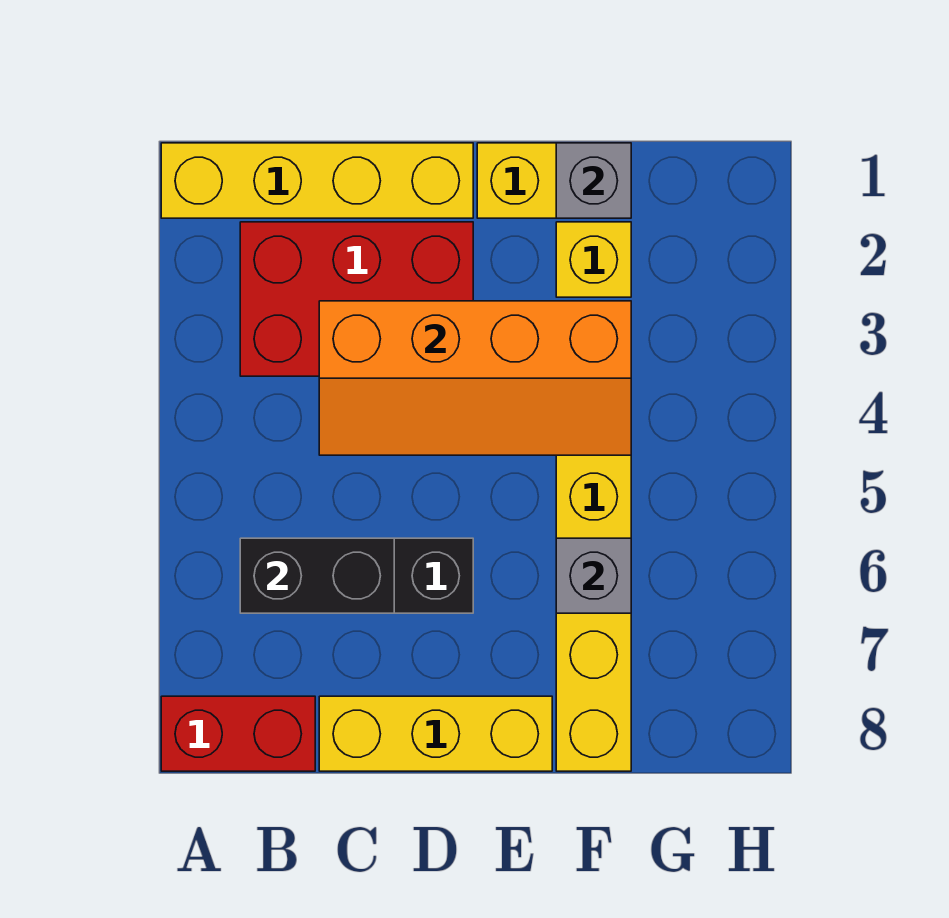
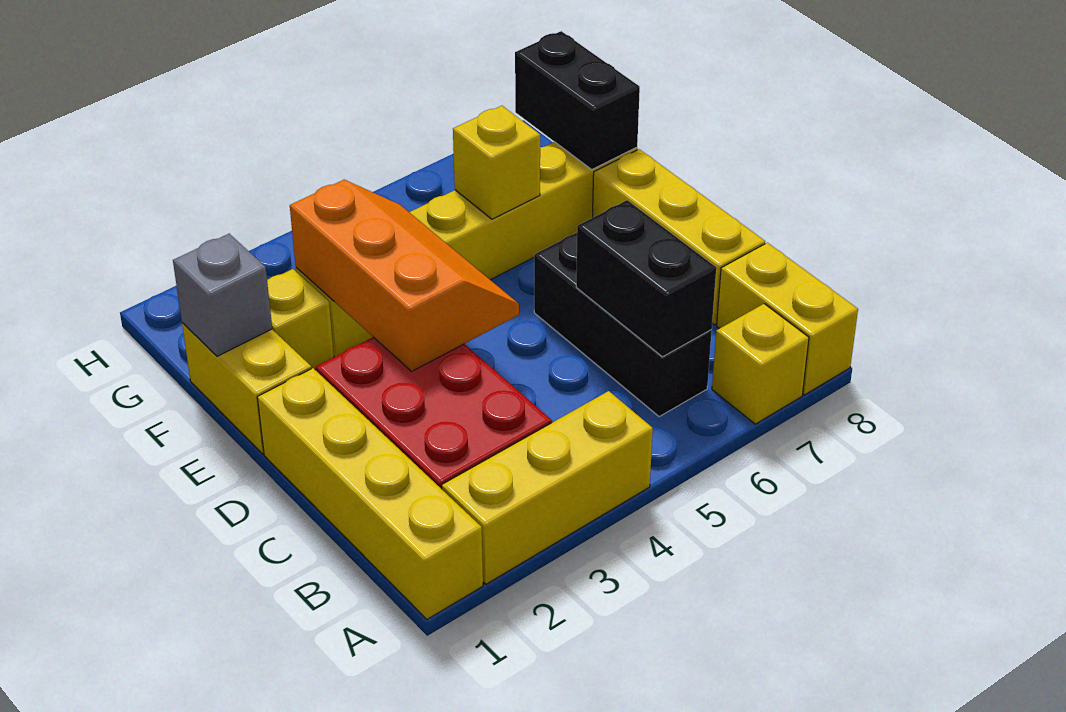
none -> yellow 1x3 brick [442,391,653,584]
none -> yellow 1x1 brick [712,304,809,424]
red 1x2 brick [161,696,315,771] -> yellow 1x2 brick [717,243,858,395]
orange 2x4 slope [319,301,631,455] -> orange 2x3 slope [290,180,519,371]
grey 1x1 brick [556,538,631,613] -> yellow 1x1 brick [453,106,540,219]
none -> black 1x2 brick [515,31,640,169]

